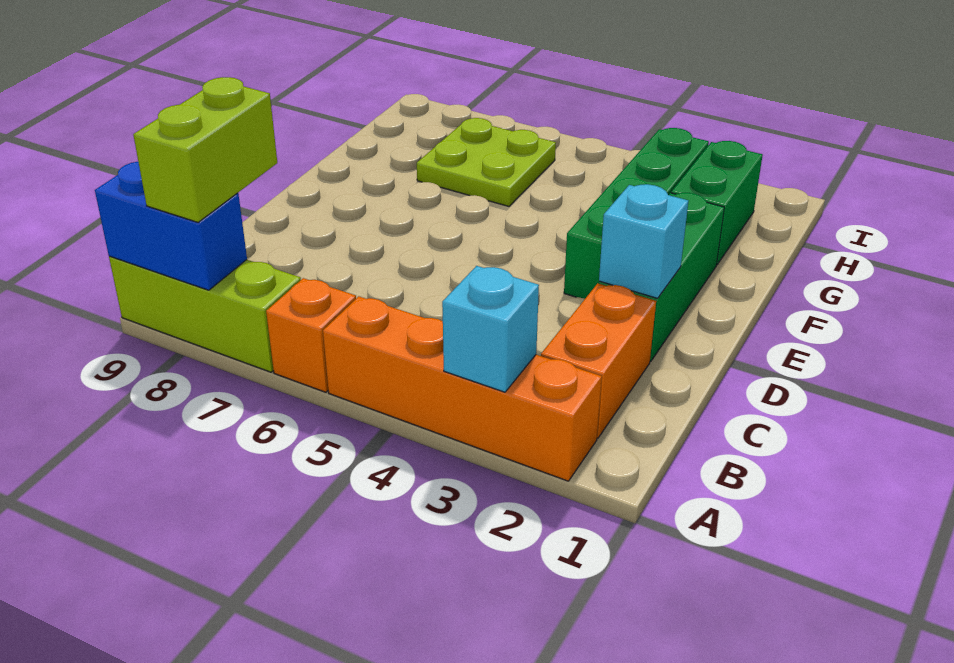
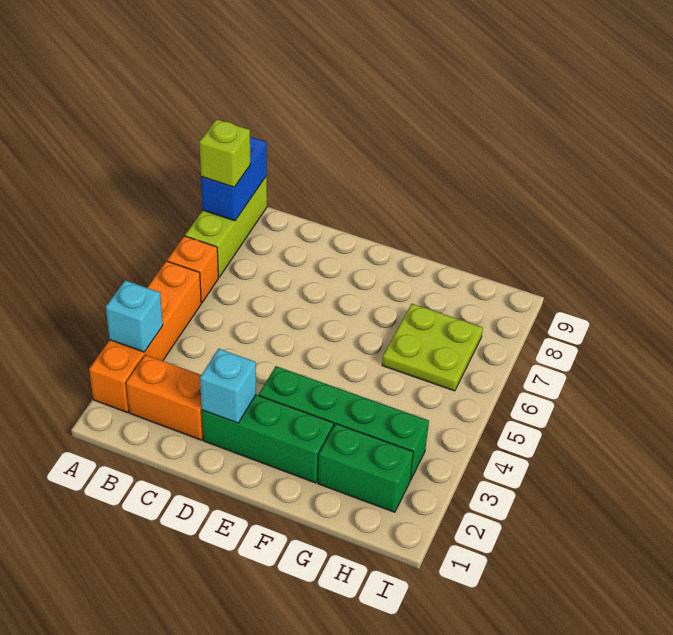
lime 1x2 brick [133,77,277,222] -> lime 1x1 brick [200,119,250,187]

